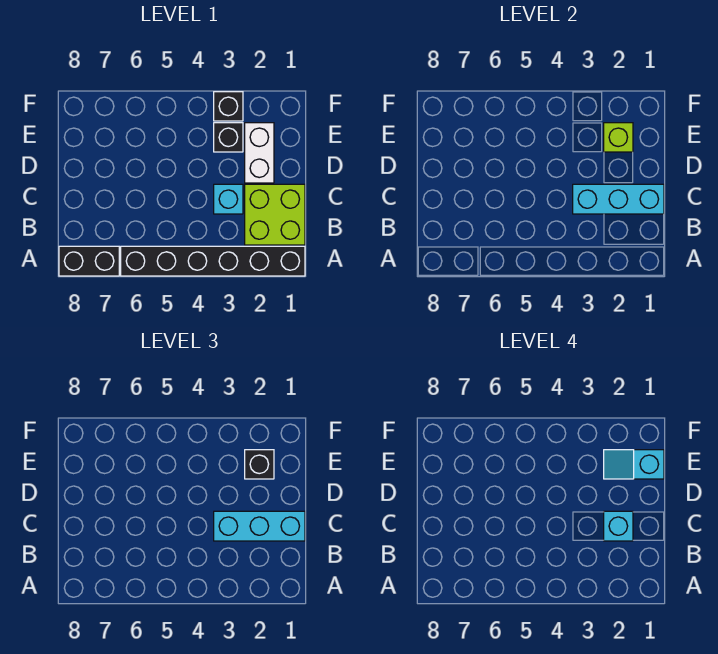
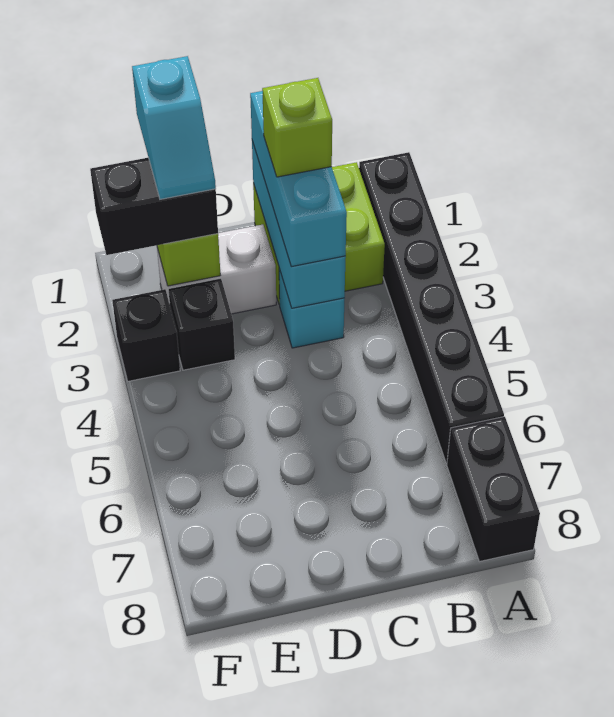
cyan 1x1 brick [604,511,633,541] -> lime 1x1 brick [262,78,332,177]
black 1x1 brick [245,450,274,479] -> black 1x2 brick [90,158,218,255]

